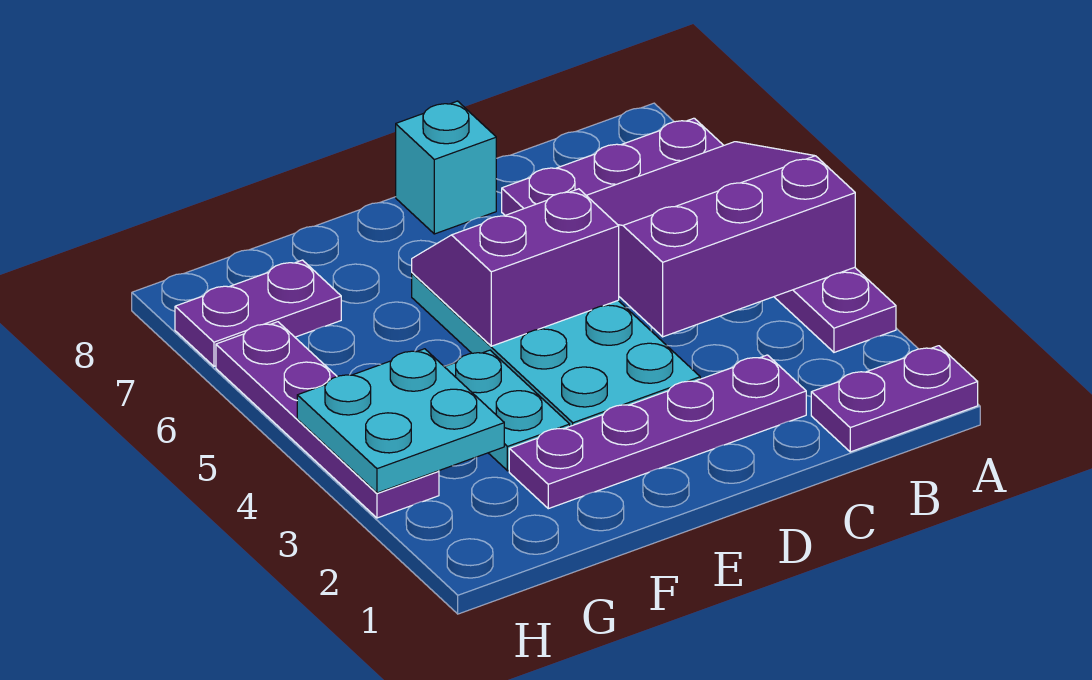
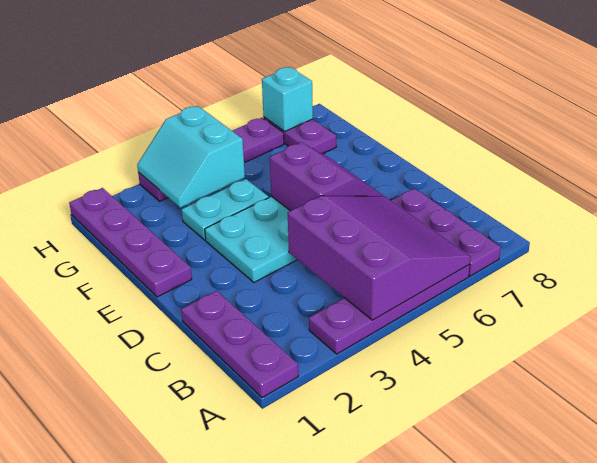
purple 1x2 plate [811,346,978,452] -> purple 1x3 plate [181,291,298,398]
purple 1x4 plate [509,355,806,509] -> purple 1x4 plate moved to [69,188,192,297]
cyan 1x1 brick [396,101,496,234] -> cyan 1x1 brick moved to [262,67,313,131]
cyan 2x2 plate [297,349,504,493] -> cyan 2x2 slope [137,106,245,208]

